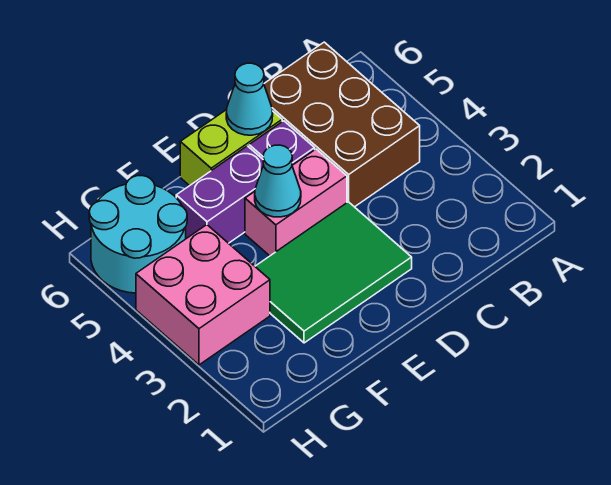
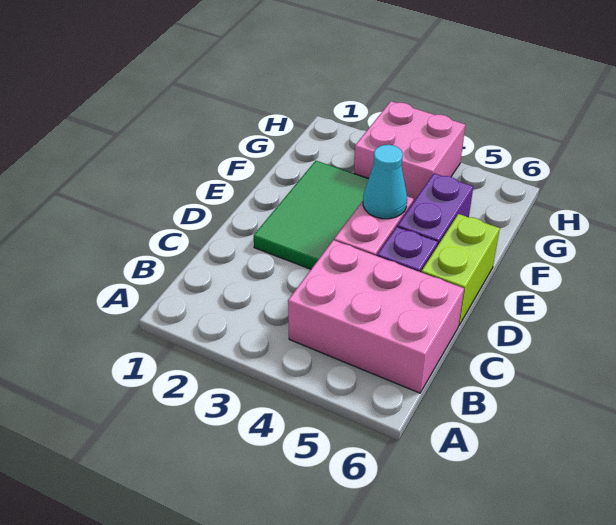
brown 2x3 brick [264,42,420,207] -> pink 2x3 brick [288,240,464,393]
cyan 1x1 cone [226,63,273,135] -> none
cyan 2x2 round brick [89,176,187,293] -> none

